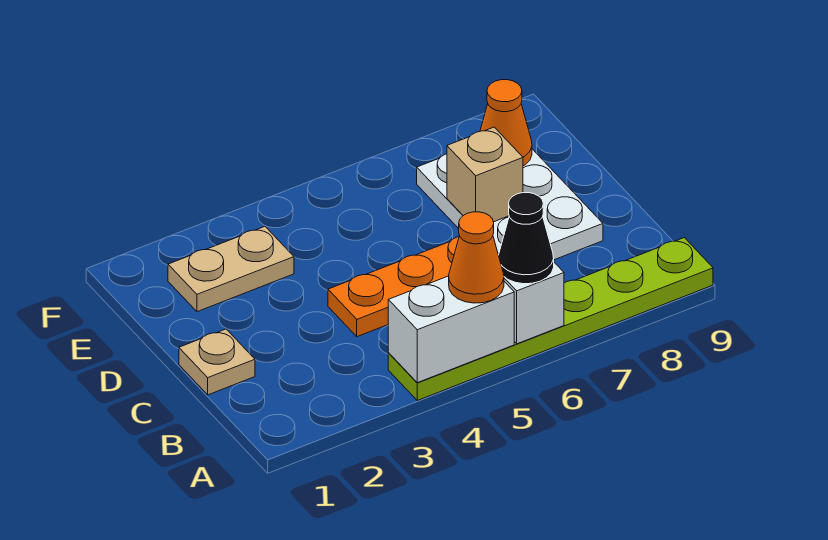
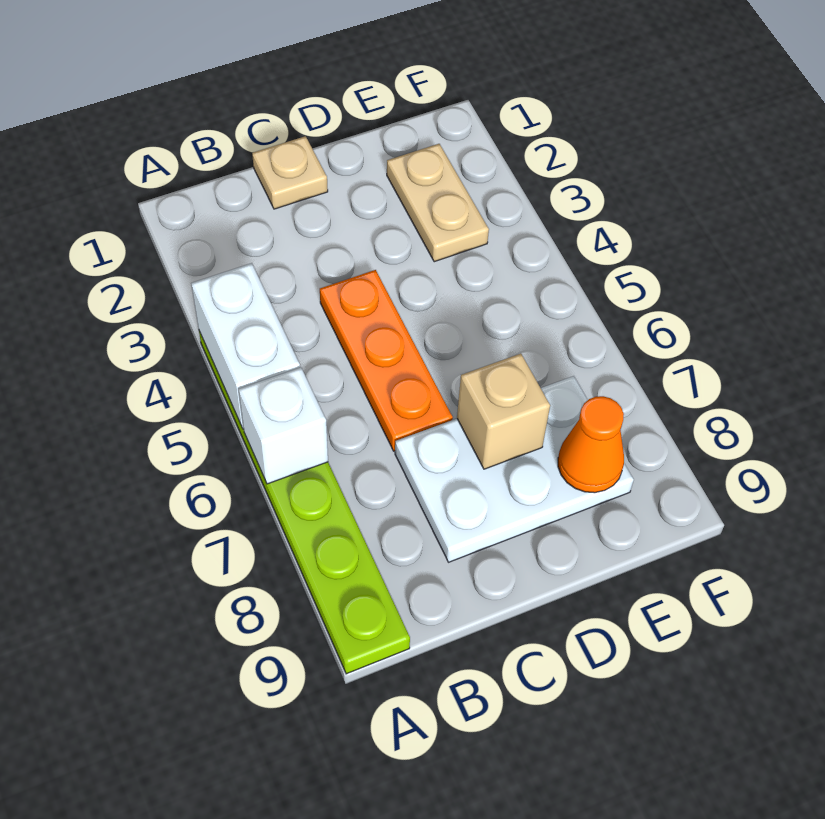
orange 1x1 cone [449,212,504,303] -> none
black 1x1 cone [499,193,554,284] -> none

